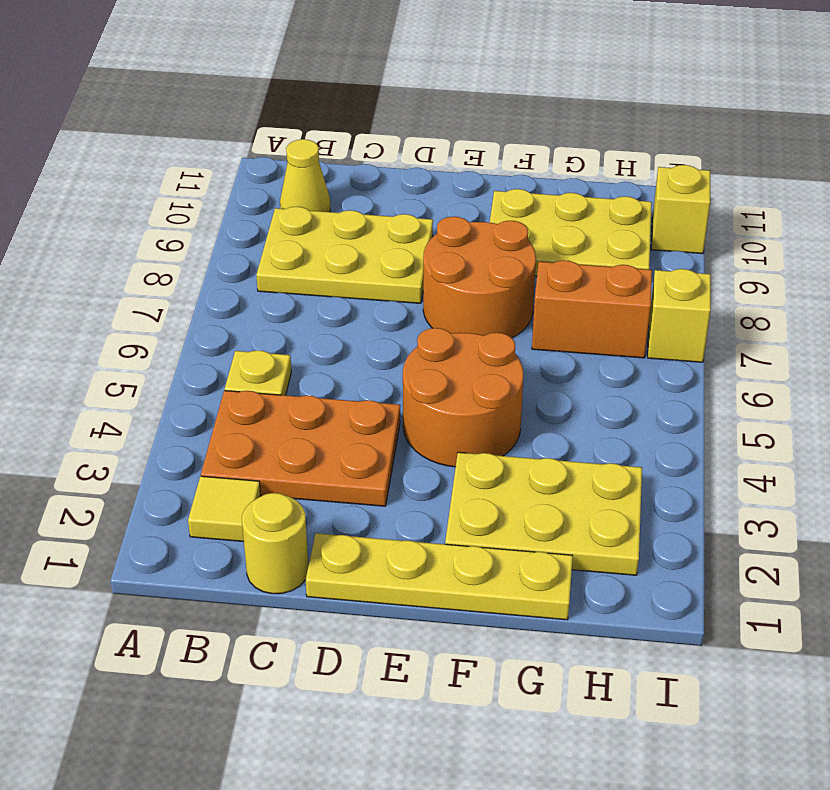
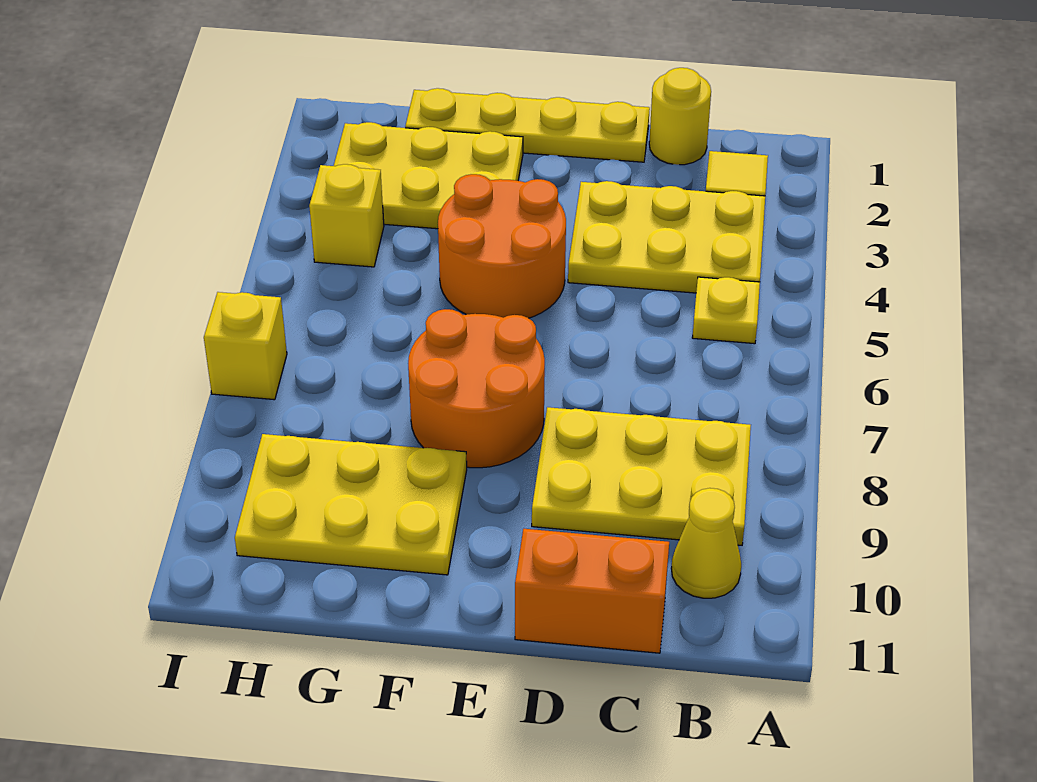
orange 2x3 plate [201,391,400,506] -> yellow 2x3 plate [568,181,765,293]
orange 1x2 brick [532,260,652,358] -> orange 1x2 brick moved to [515,529,669,653]
yellow 1x1 brick [651,165,710,254] -> yellow 1x1 brick moved to [309,164,384,267]

